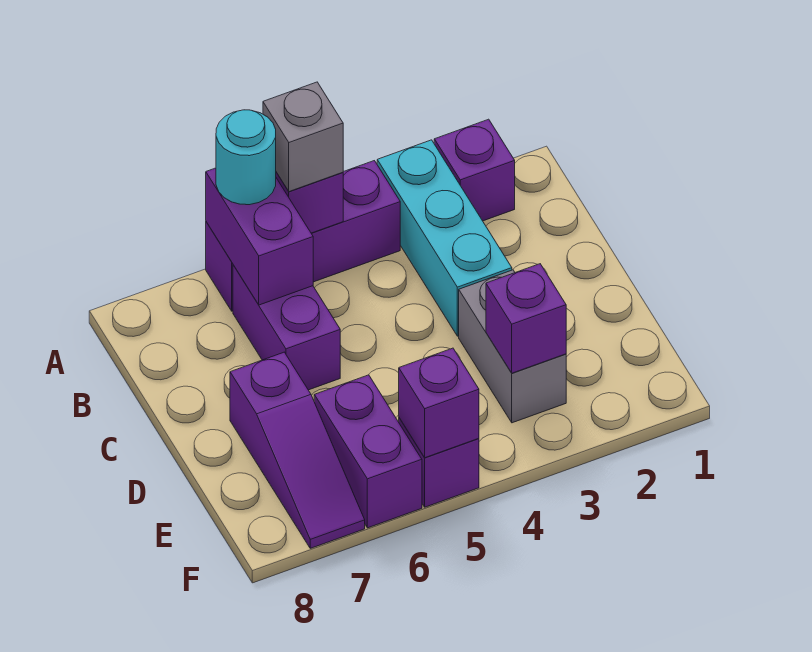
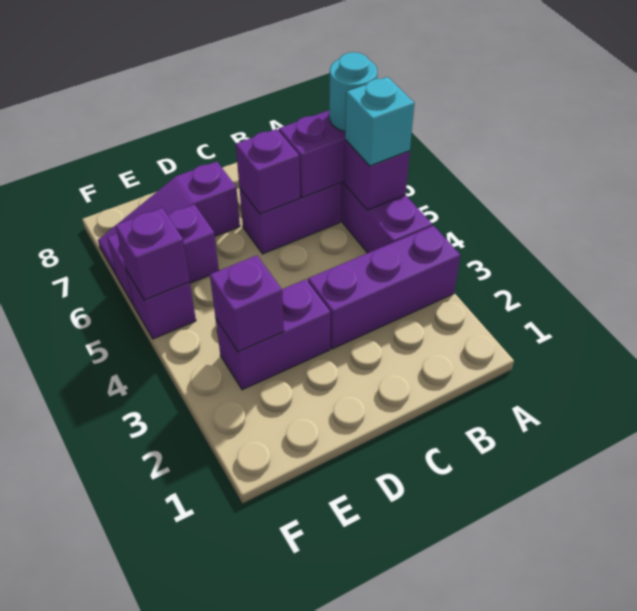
purple 1x1 brick [434,119,515,221] -> purple 1x1 brick moved to [236,129,300,214]
cyan 1x3 brick [377,140,512,336] -> purple 1x3 brick [308,226,460,349]
grey 1x1 brick [263,82,343,192] -> cyan 1x1 brick [345,77,414,166]
grey 1x2 brick [459,270,566,423] -> purple 1x2 brick [216,279,330,390]

